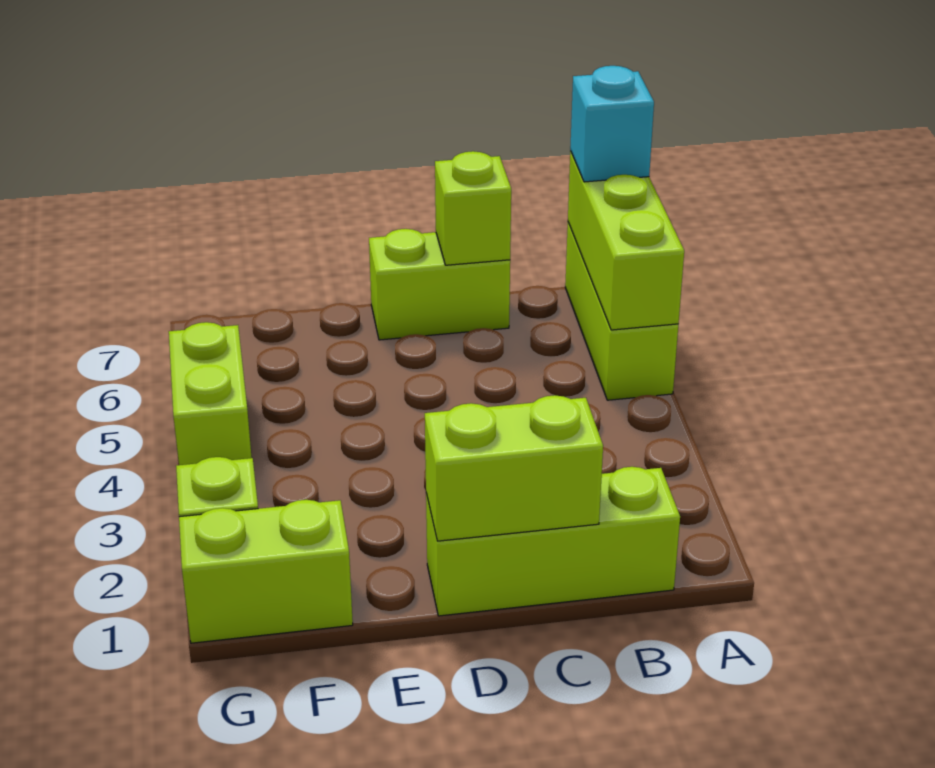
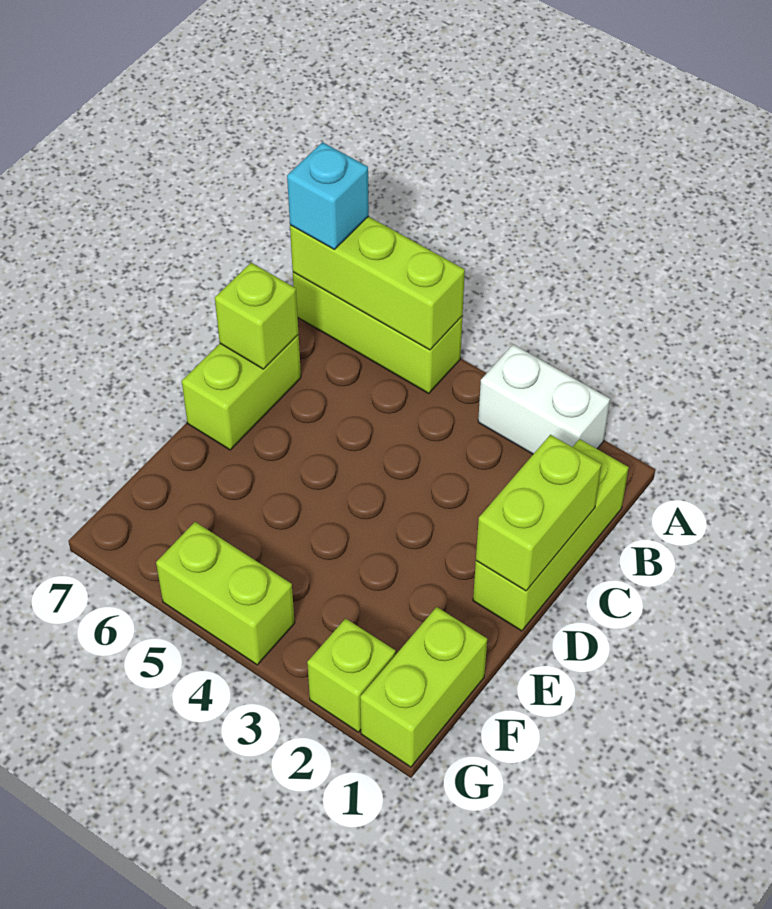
none -> white 1x2 brick [478,344,610,454]

